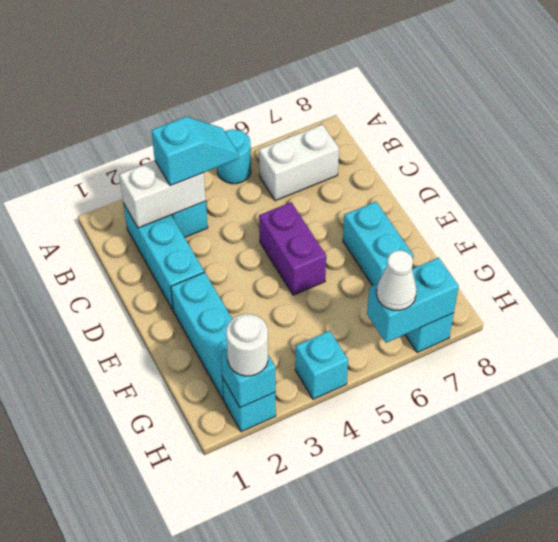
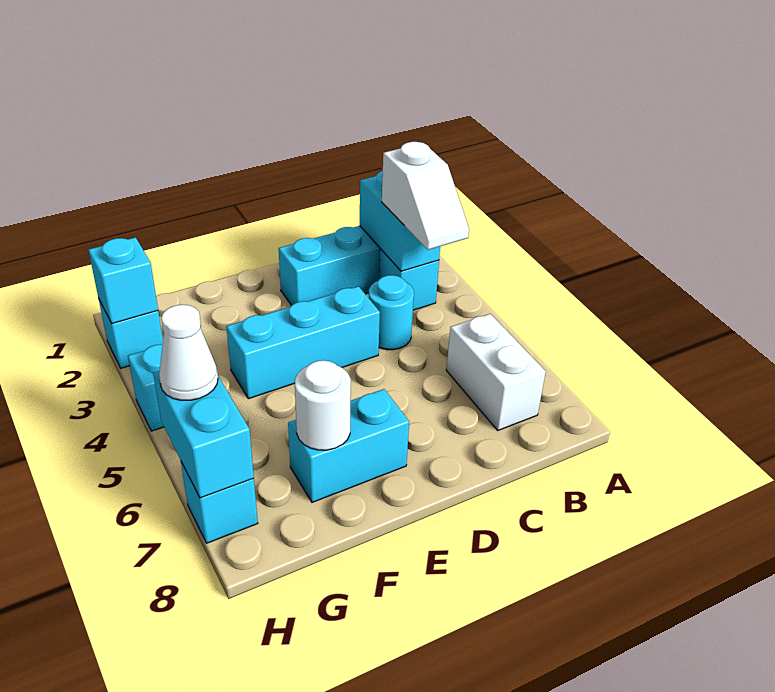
cyan 1x1 round brick [217,129,251,184] -> cyan 1x1 round brick moved to [369,275,414,350]
white 1x2 brick [119,160,206,228] -> cyan 1x2 brick [360,171,440,271]
cyan 1x2 slope [151,117,239,186] -> white 1x2 slope [382,142,469,250]
purple 1x2 brick [259,202,326,295] -> none
cyan 1x3 brick [171,272,232,400] -> cyan 1x3 brick moved to [226,286,380,399]
white 1x1 round brick [226,314,268,376] -> white 1x1 round brick moved to [295,360,351,450]

